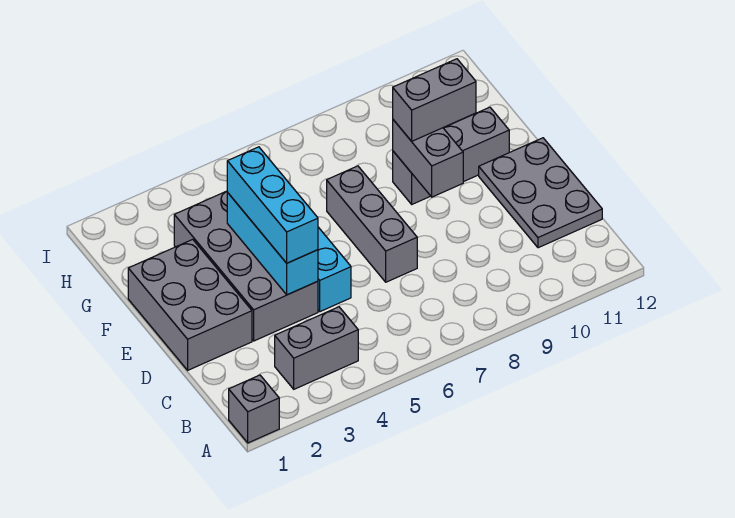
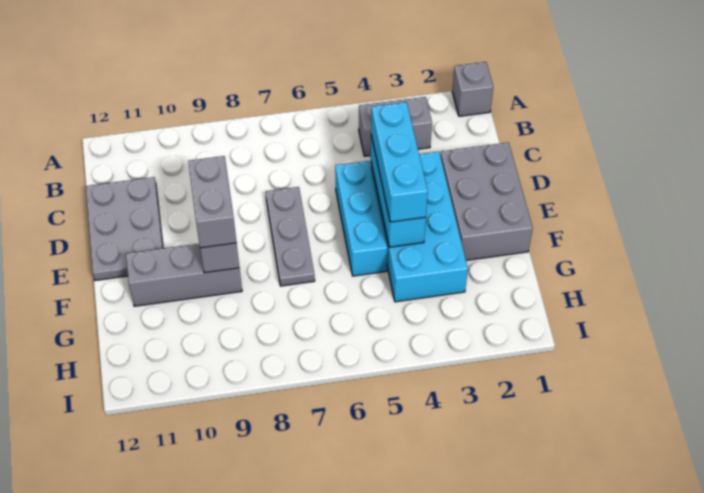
grey 2x4 brick [174,191,318,341] -> cyan 2x4 brick [371,152,468,302]
grey 1x3 brick [327,166,417,282] -> grey 1x3 plate [266,187,315,286]
grey 1x2 brick [393,59,476,141] -> grey 1x2 brick turned to [188,156,237,248]

